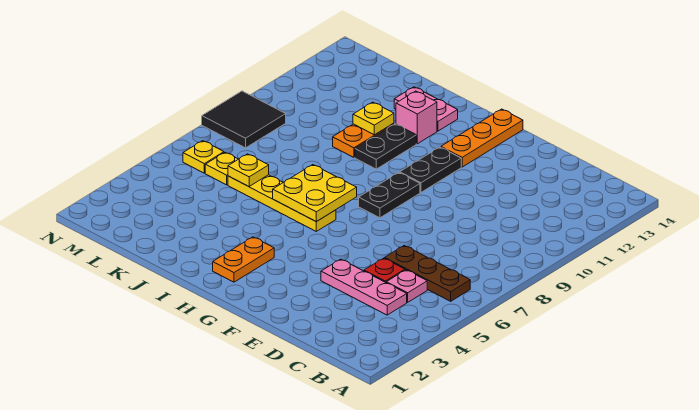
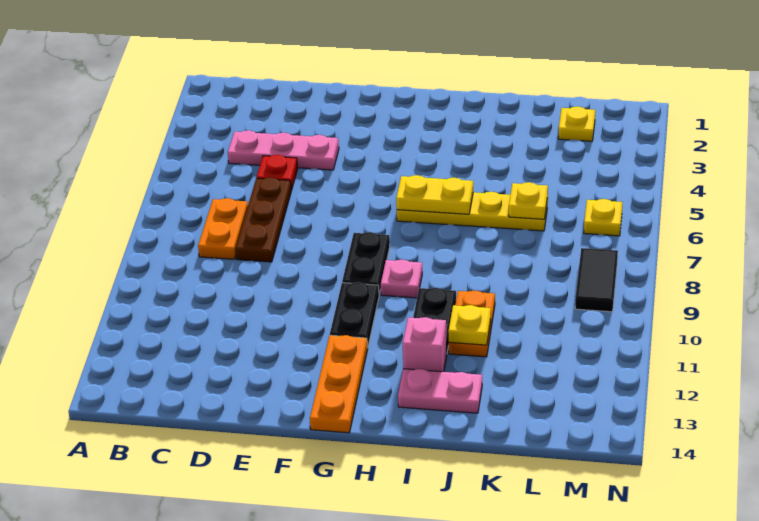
brown 1x3 plate [385,246,470,301] -> brown 1x3 plate turned to [235,177,291,262]
pink 1x1 plate [386,270,427,302] -> pink 1x1 plate moved to [381,260,422,298]
orange 1x2 plate [213,237,274,282] -> orange 1x2 plate moved to [198,198,248,259]
yellow 2x2 plate [273,165,357,222] -> yellow 1x2 plate [396,175,473,214]
yellow 1x1 plate [205,152,238,185] -> yellow 1x1 plate moved to [558,107,595,141]
black 2x2 tile [202,91,286,148] -> black 1x2 tile [575,248,618,312]

